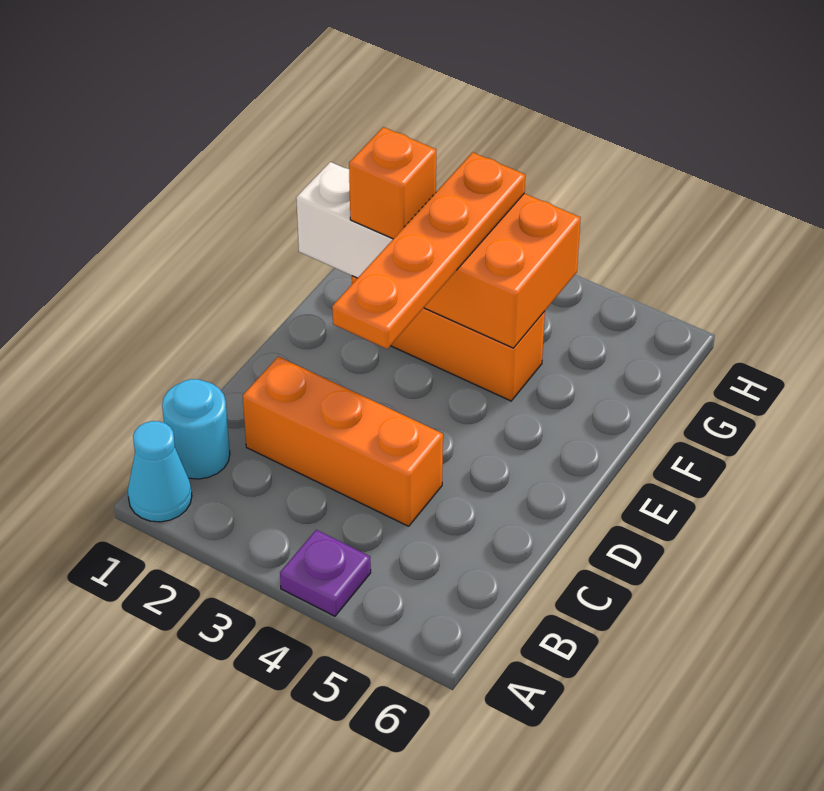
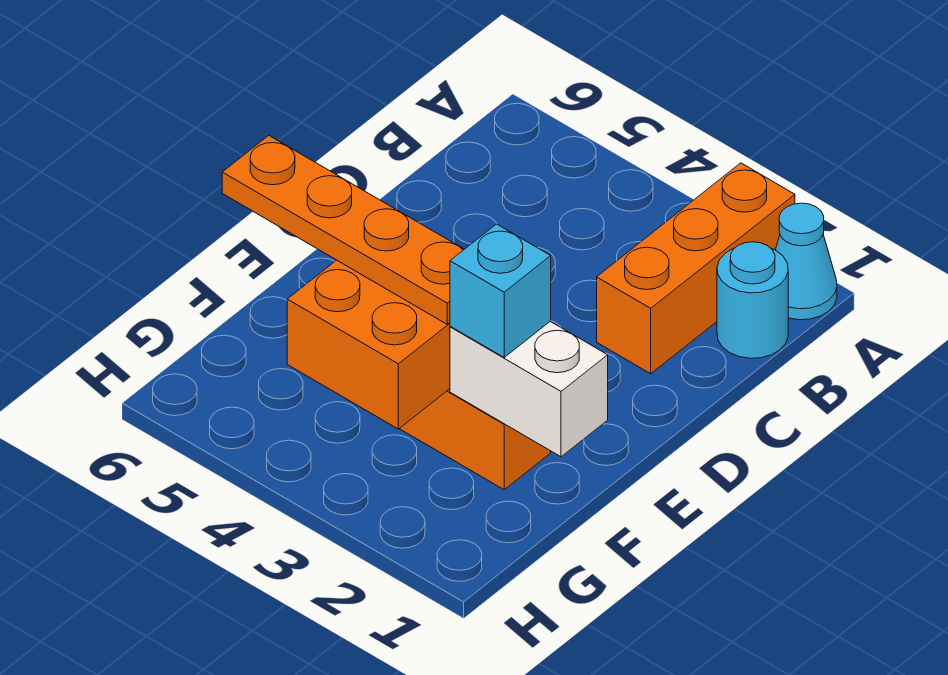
purple 1x1 plate [280,530,371,616] -> none
orange 1x3 brick [243,356,443,526] -> orange 1x3 brick turned to [597,163,795,374]
orange 1x4 plate [332,152,525,349] -> orange 1x4 plate turned to [222,136,464,324]
orange 1x1 brick [349,127,436,239] -> cyan 1x1 brick [450,224,551,357]

